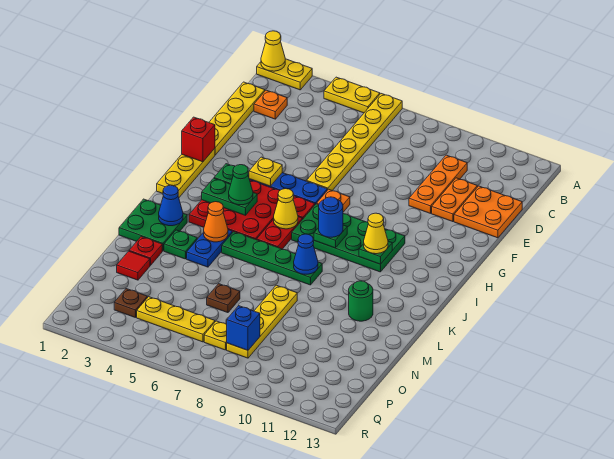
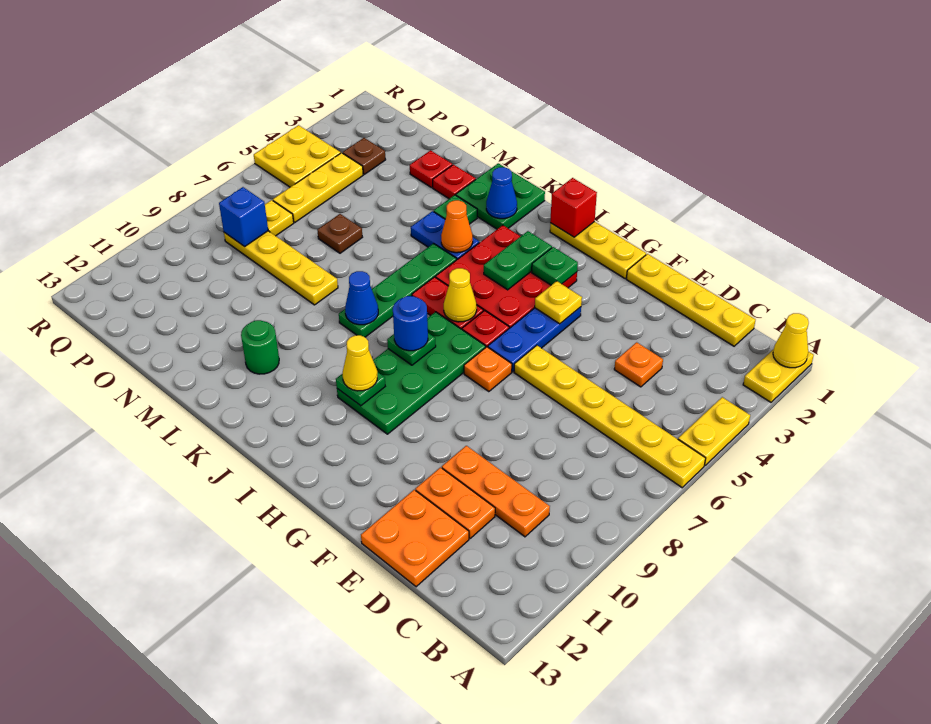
orange 1x1 plate [254,90,287,119] -> orange 1x1 plate moved to [614,342,663,387]
red 1x1 brick [182,117,215,162] -> red 1x1 brick moved to [550,178,597,237]
green 1x1 cone [229,165,253,205] -> none
red 1x1 tile [117,251,150,280] -> red 1x1 plate [410,150,452,188]
none -> yellow 2x2 plate [254,125,341,187]

